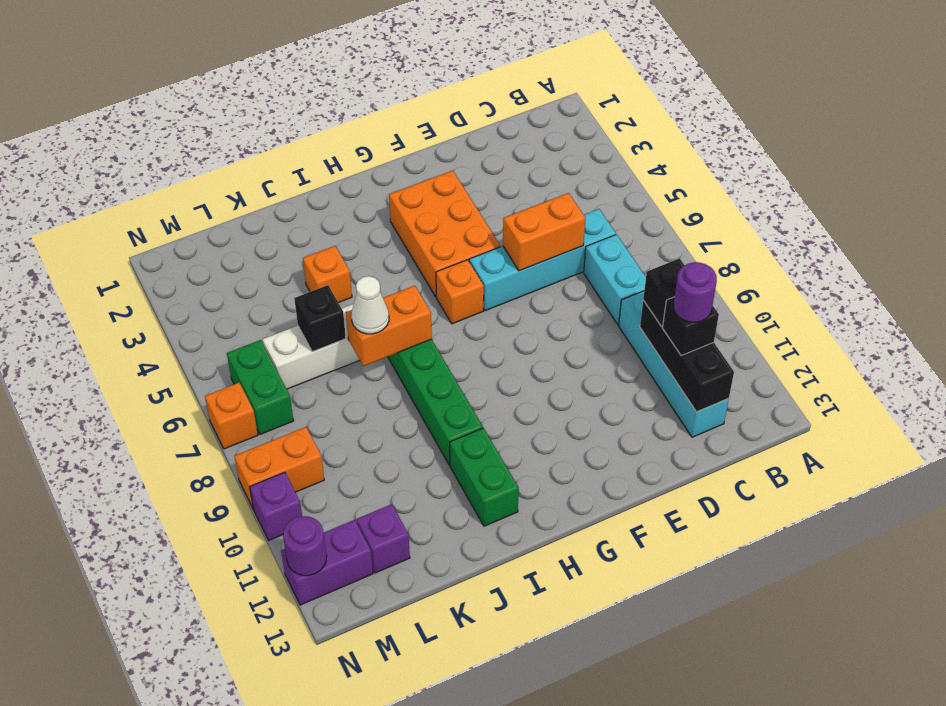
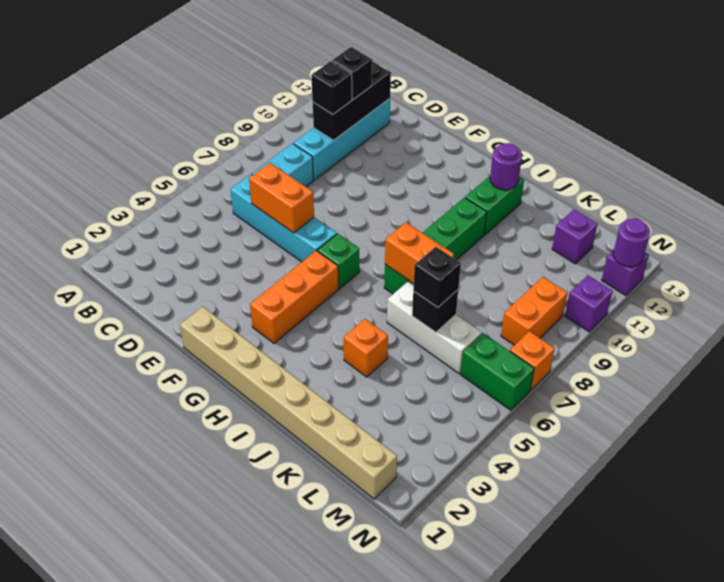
purple 1x1 round brick [673,262,717,322] -> purple 1x1 round brick moved to [490,143,522,190]
none -> tan 1x8 brick [180,307,397,499]
orange 2x3 brick [389,170,500,297] -> orange 1x3 brick [250,251,339,343]
orange 1x1 brick [436,260,484,324] -> green 1x1 brick [317,234,360,289]
white 1x1 cone [351,276,389,334] -> none
none -> black 1x1 brick [413,247,461,307]
green 1x2 brick [227,340,294,434] -> green 1x2 brick turned to [460,333,534,410]
orange 1x2 brick [234,427,324,509] -> orange 1x2 brick turned to [501,277,567,345]
purple 1x2 brick [281,520,373,605] -> purple 1x1 brick [602,250,649,296]

